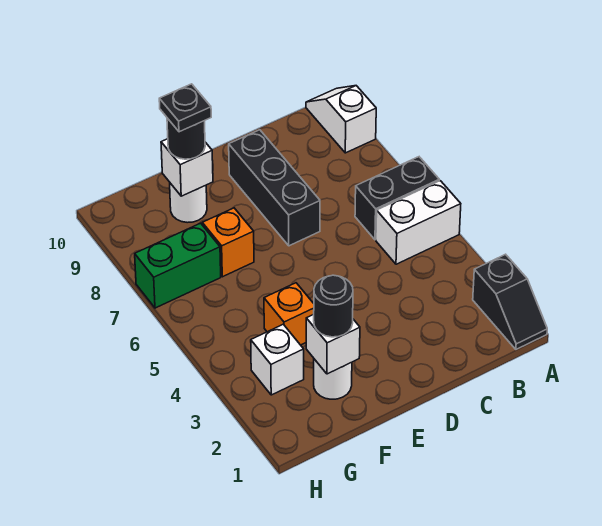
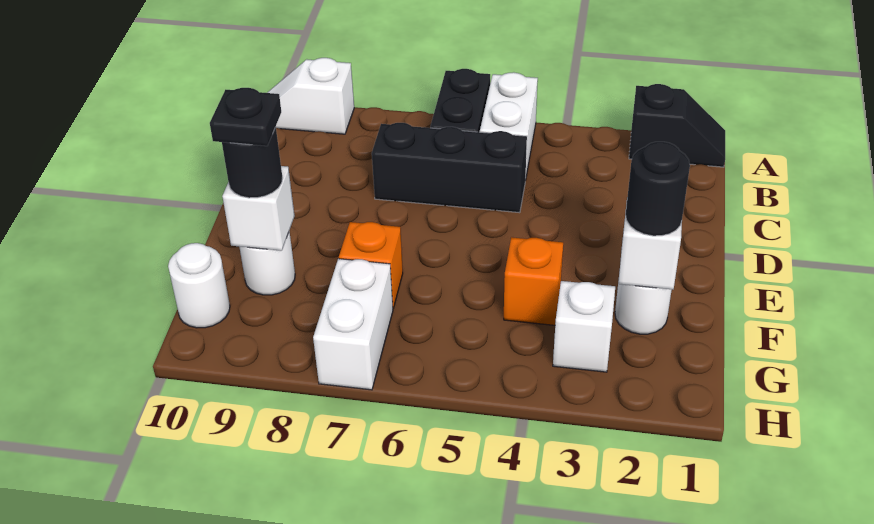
black 1x3 brick [229,130,320,246] -> black 1x3 brick moved to [372,123,527,213]
green 1x2 brick [135,223,221,308] -> white 1x2 brick [313,259,393,390]
none -> white 1x1 round brick [168,243,230,328]

